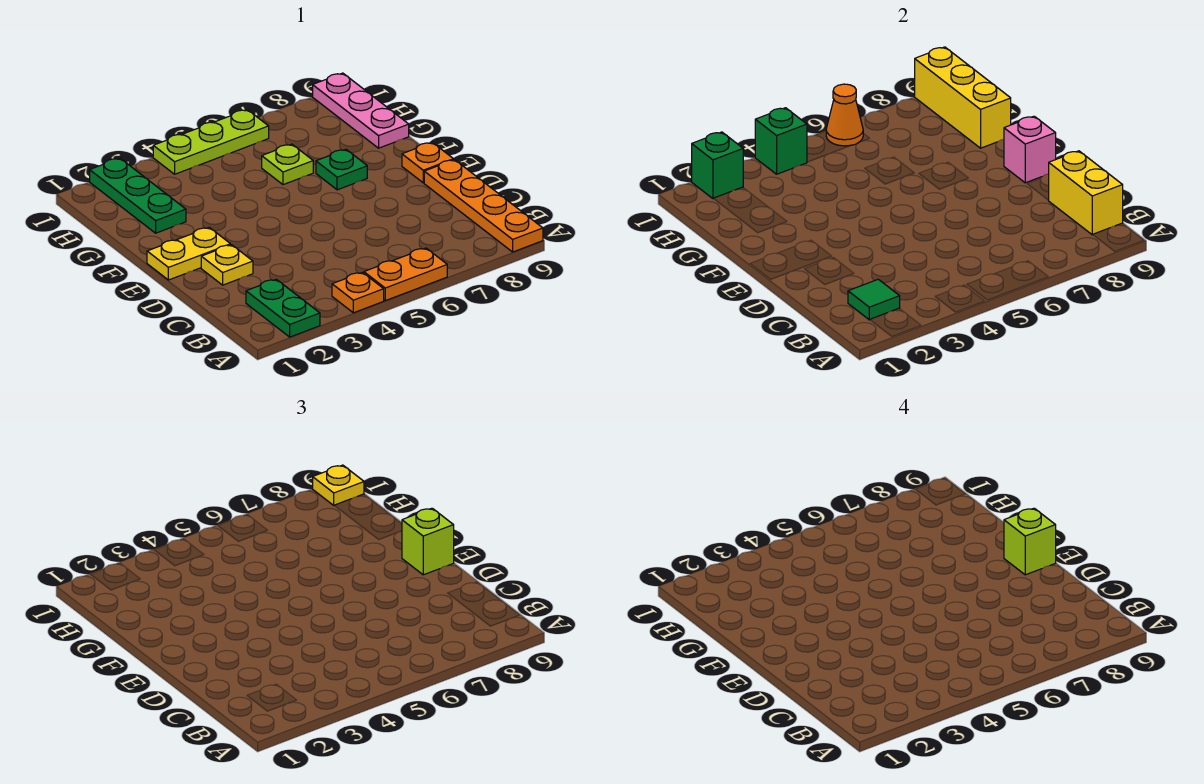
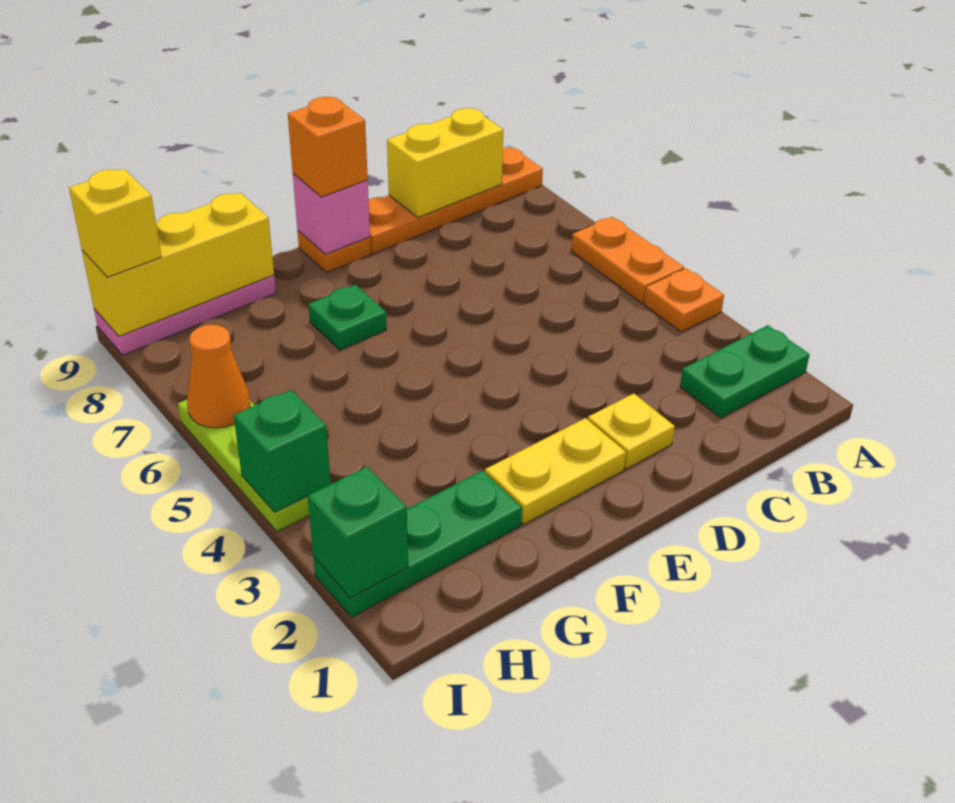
green 1x1 tile [848,279,900,320] -> none
yellow 1x2 plate [147,227,231,280] -> yellow 1x2 plate turned to [485,418,626,524]
lime 1x1 brick [402,508,454,575] -> orange 1x1 brick [288,97,368,197]
lime 1x1 brick [1004,508,1056,575] -> none
lime 1x1 plate [262,144,313,185] -> none
yellow 1x1 plate [313,465,364,505] -> yellow 1x1 brick [69,169,161,277]

